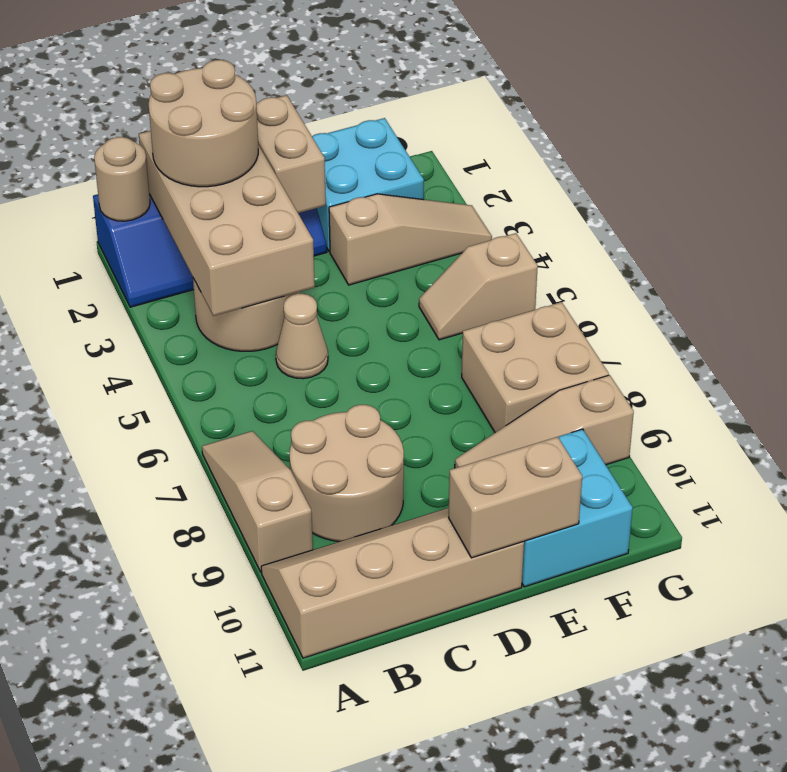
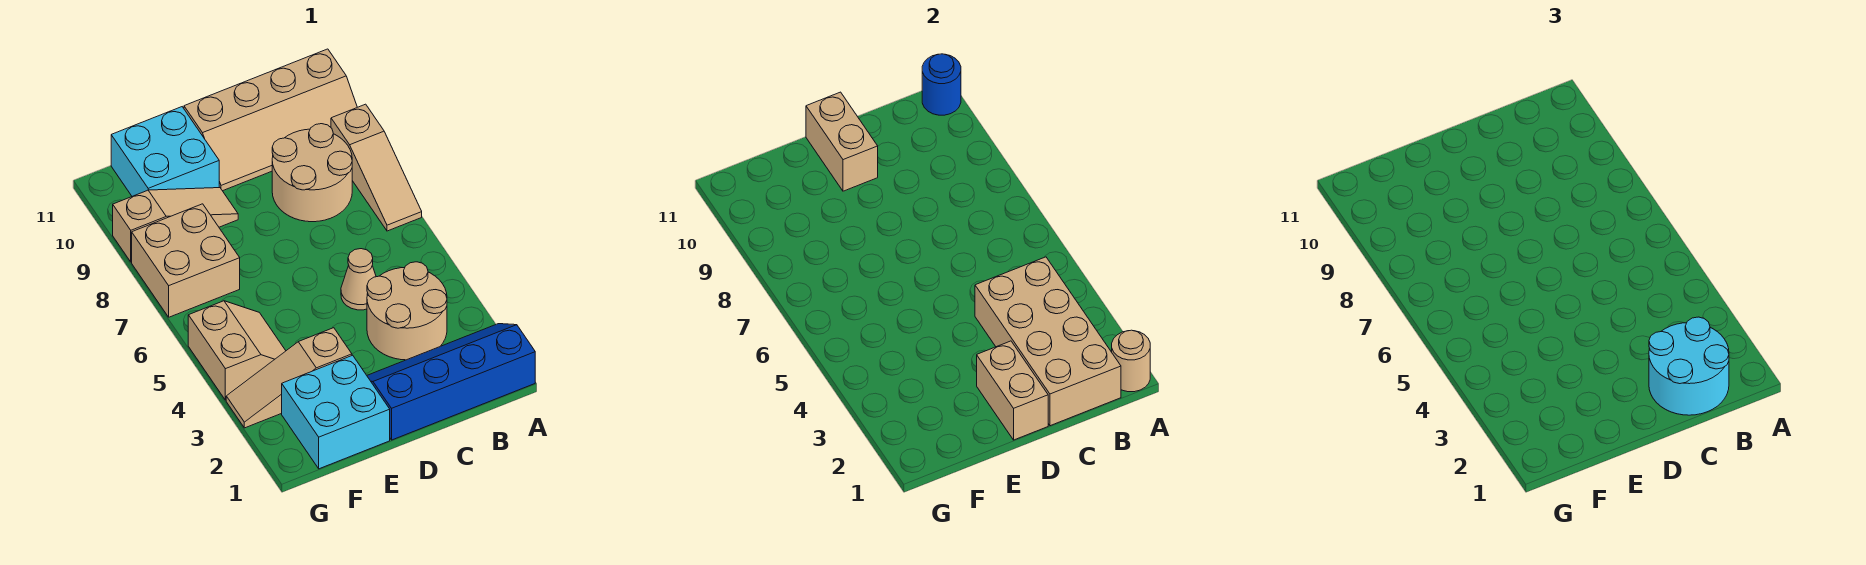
none -> blue 1x1 round brick [922,54,961,115]
tan 2x2 round brick [149,60,258,187] -> cyan 2x2 round brick [1649,317,1729,415]
tan 1x2 brick [448,437,582,558] -> tan 1x2 brick turned to [806,92,878,191]
tan 1x2 slope [419,233,538,340] -> tan 2x2 slope [188,301,286,400]

